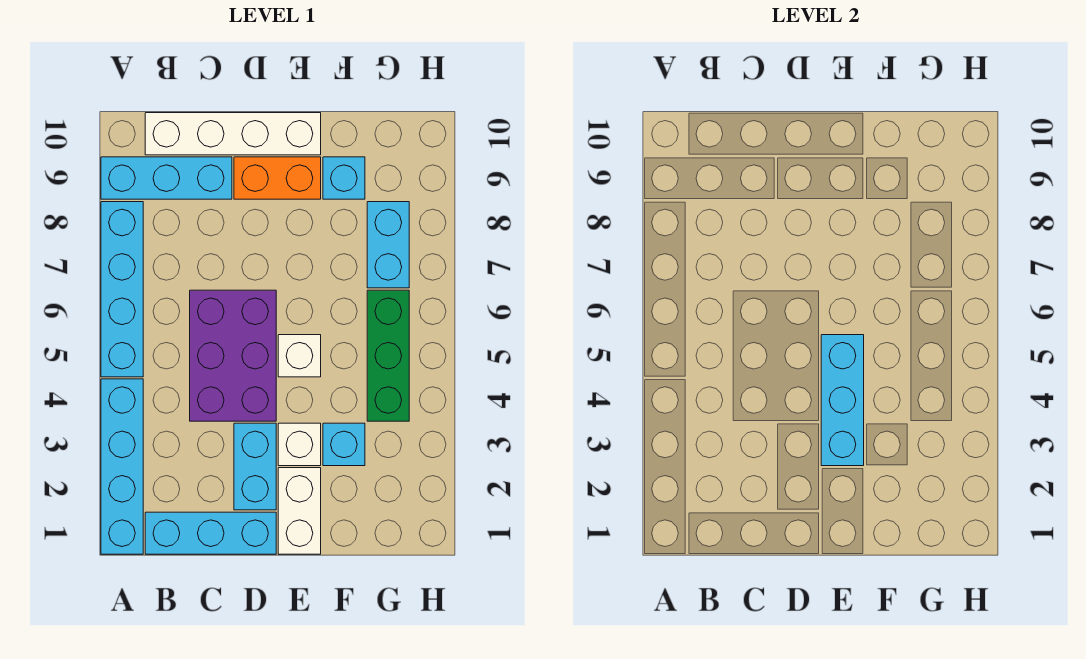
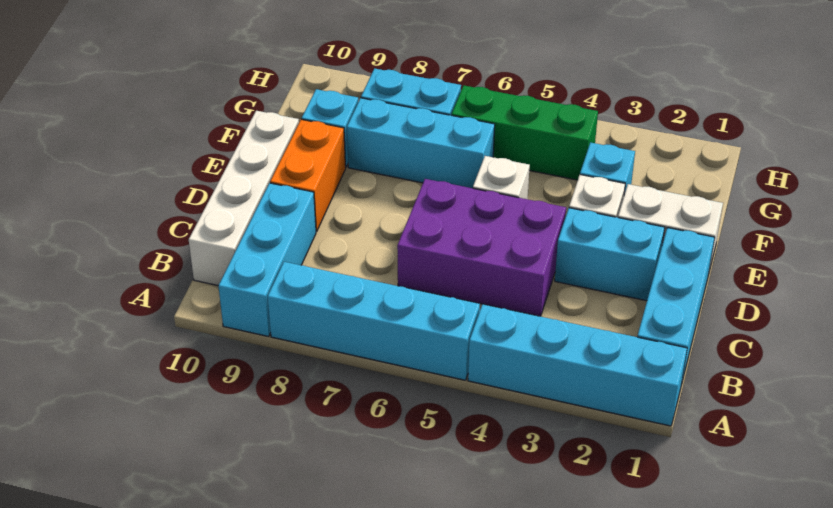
cyan 1x3 brick [821,335,864,466] -> cyan 1x3 brick moved to [347,98,495,188]

